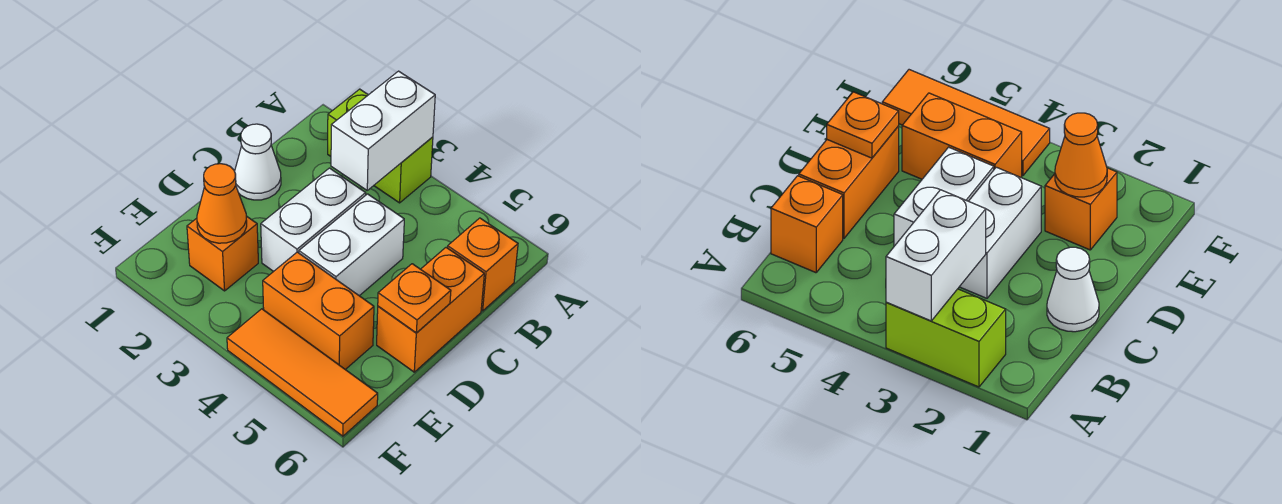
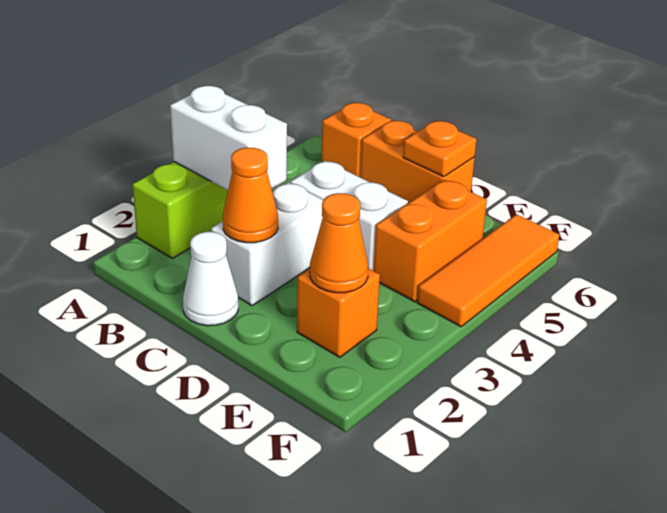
none -> orange 1x1 cone [223,147,278,243]
white 1x2 brick [261,168,366,271] -> white 1x2 brick turned to [211,182,323,305]

